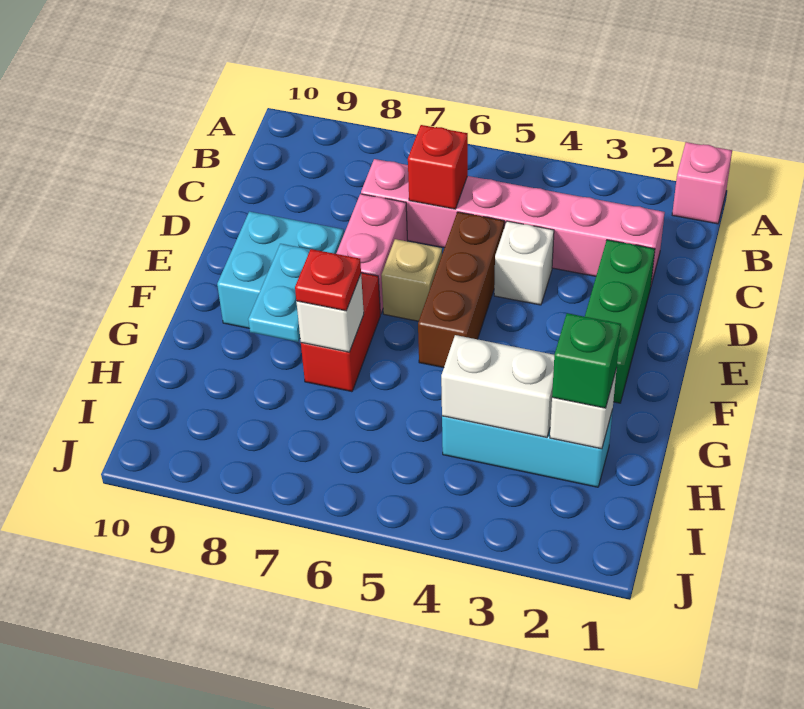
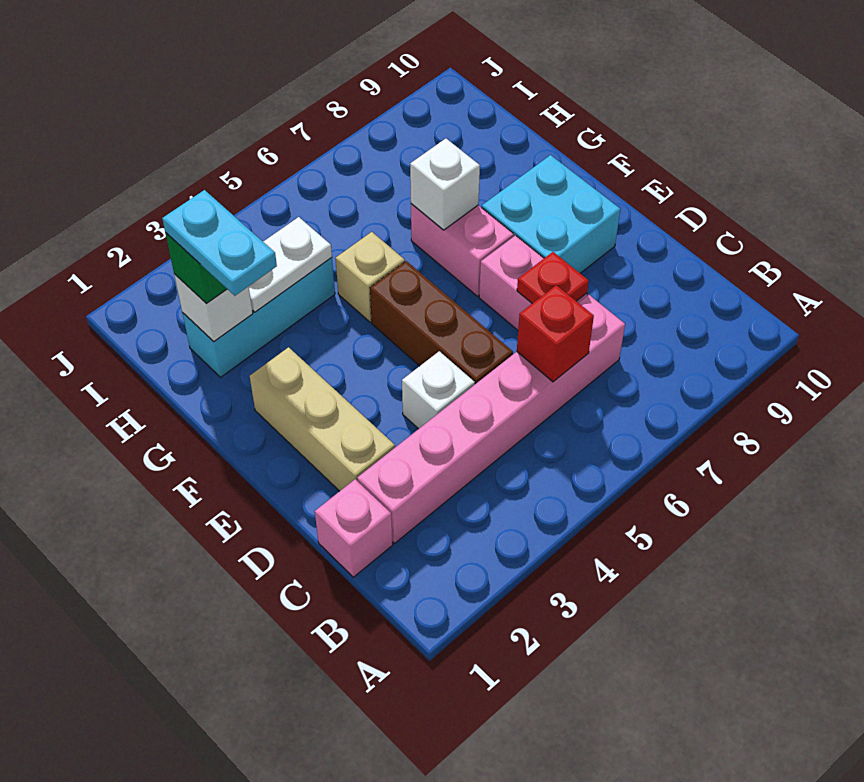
pink 1x1 brick [672,142,732,224] -> pink 1x1 brick moved to [315,479,393,577]
green 1x3 brick [585,240,655,403] -> tan 1x3 brick [250,347,395,491]
tan 1x1 brick [381,239,442,321] -> tan 1x1 brick moved to [336,232,405,322]
red 1x2 brick [301,273,380,392] -> pink 1x2 brick [411,204,514,296]
cyan 1x2 plate [248,244,310,342] -> cyan 1x2 plate moved to [162,190,277,296]
red 1x1 plate [295,249,361,311] -> red 1x1 plate moved to [517,252,589,303]
white 1x2 brick [441,335,554,437] -> white 1x2 plate [249,217,332,312]

